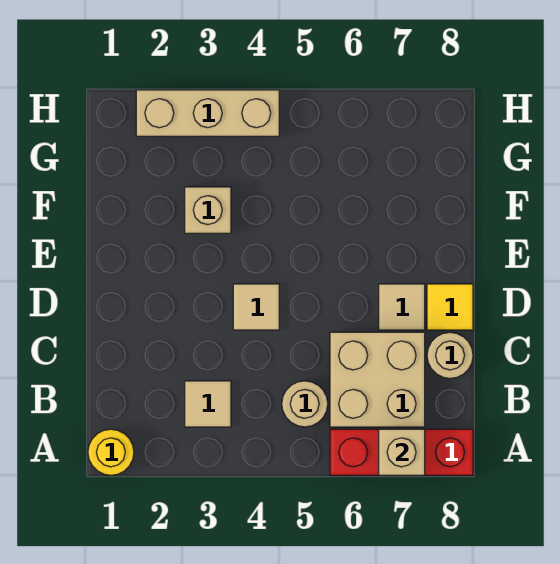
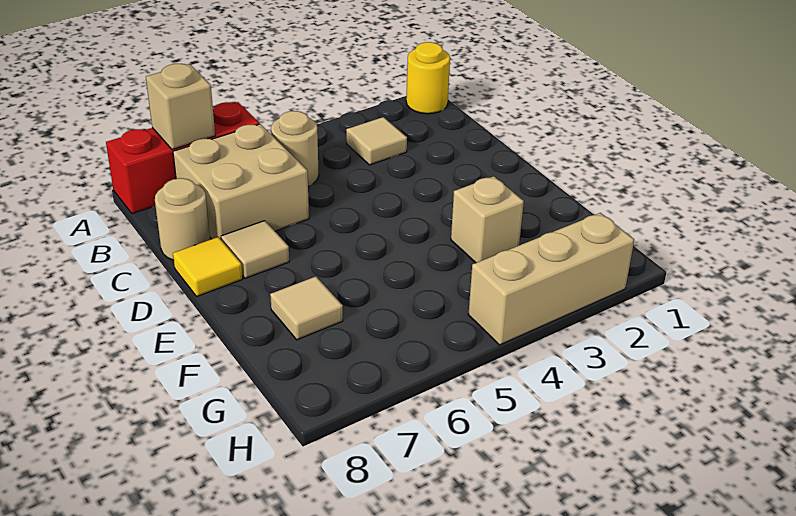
tan 1x1 tile [233,284,279,330] -> tan 1x1 tile moved to [270,277,343,340]

